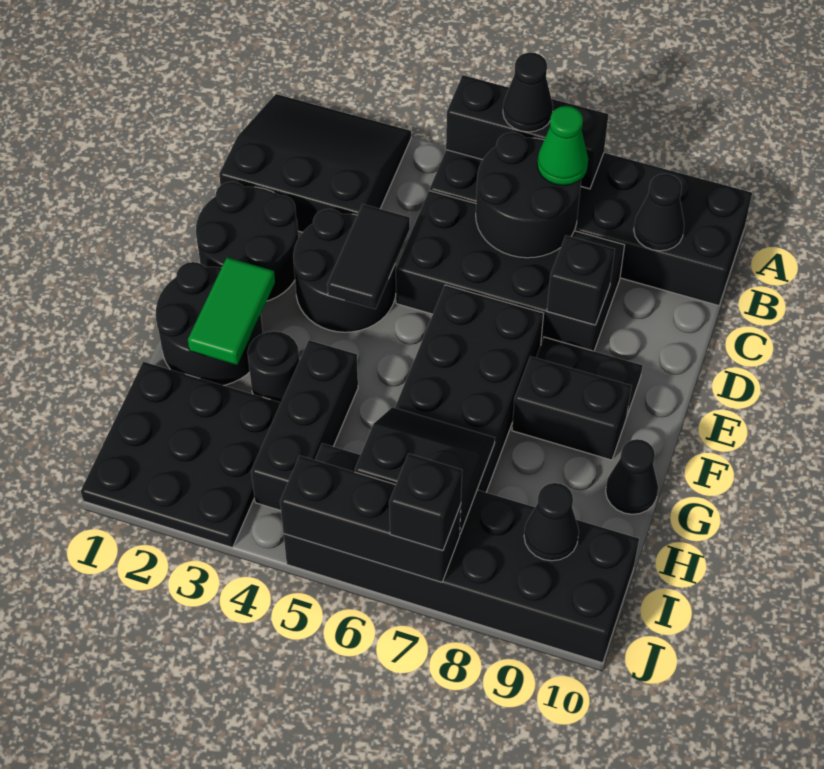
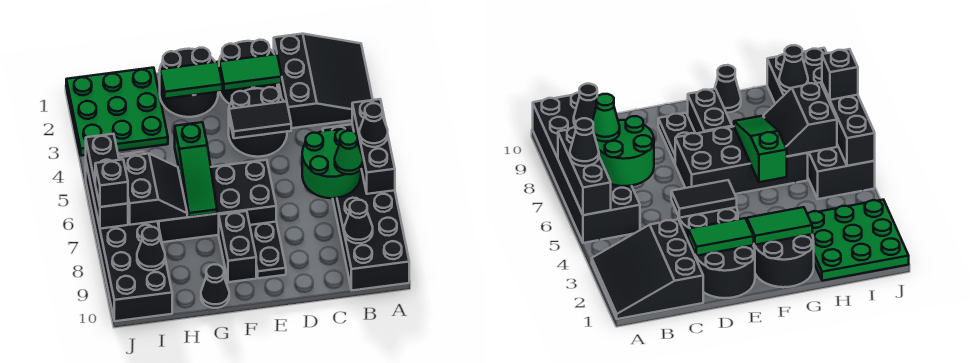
black 2x2 round brick [476,132,581,258] -> green 2x2 round brick [302,129,361,198]
black 2x4 brick [396,191,624,351] -> none
none -> green 1x2 tile [219,54,282,91]
black 1x1 brick [547,235,615,325] -> none
black 1x1 round brick [247,331,299,403] -> none
black 1x3 brick [251,340,358,510] -> none
none -> green 1x3 slope [175,122,217,217]
black 3x3 plate [81,362,281,548] -> green 3x3 plate [66,68,168,156]

